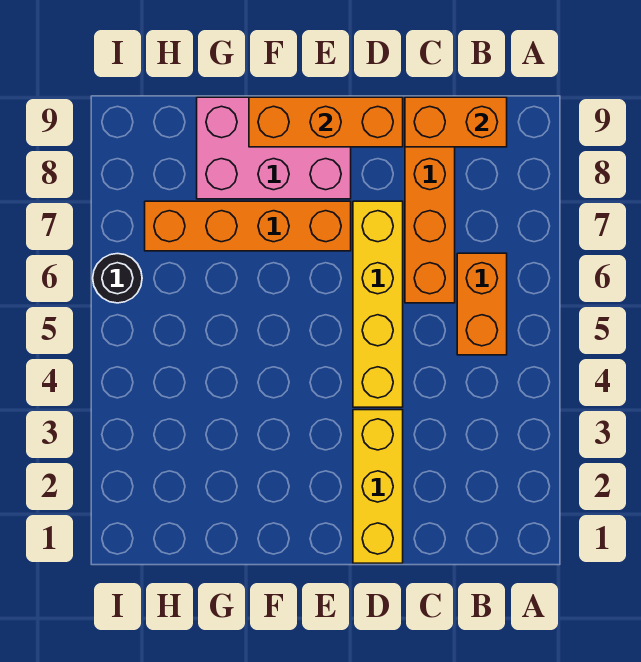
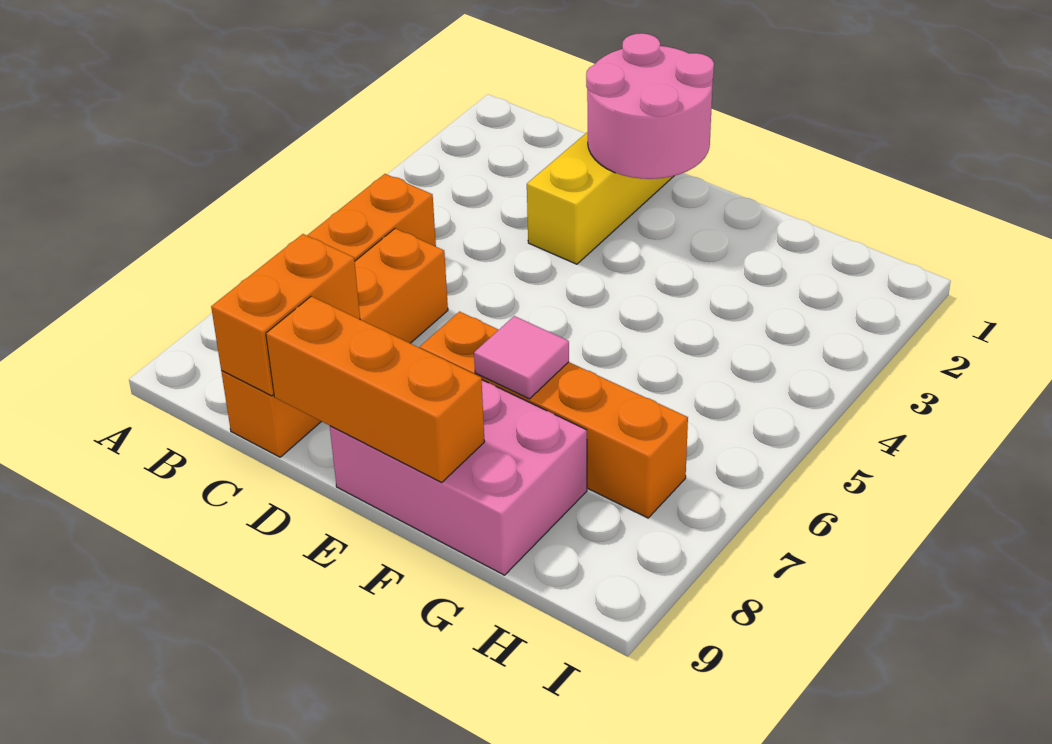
orange 1x2 brick [405,97,507,147] -> orange 1x2 brick turned to [211,234,360,396]
none -> pink 2x2 round brick [586,33,714,179]
yellow 1x4 brick [353,201,403,407] -> none
none -> pink 1x1 tile [474,316,569,399]
black 1x1 round brick [93,254,142,303] -> none

